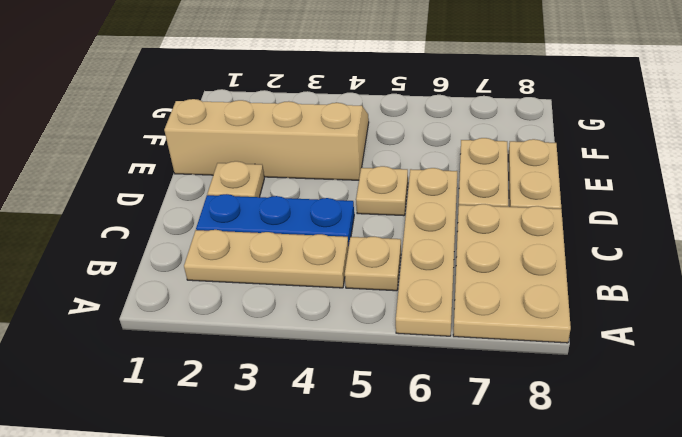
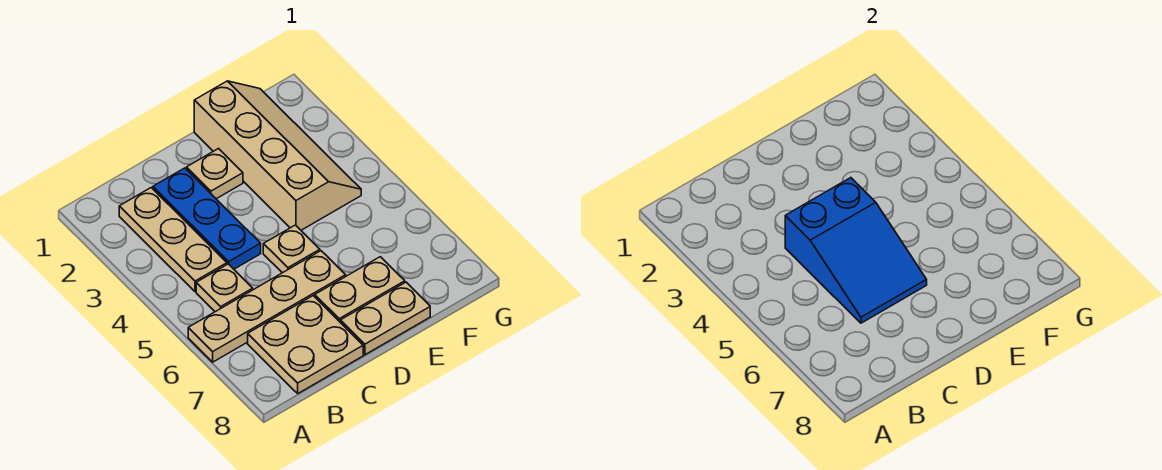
tan 2x3 plate [453,204,571,343] -> tan 2x2 plate [248,296,363,393]
none -> blue 2x3 slope [785,178,927,323]

